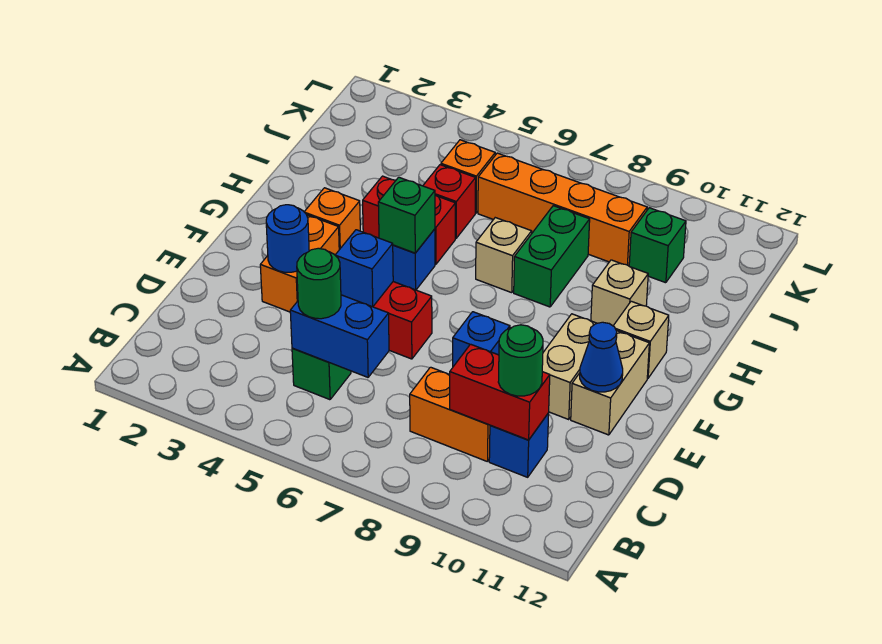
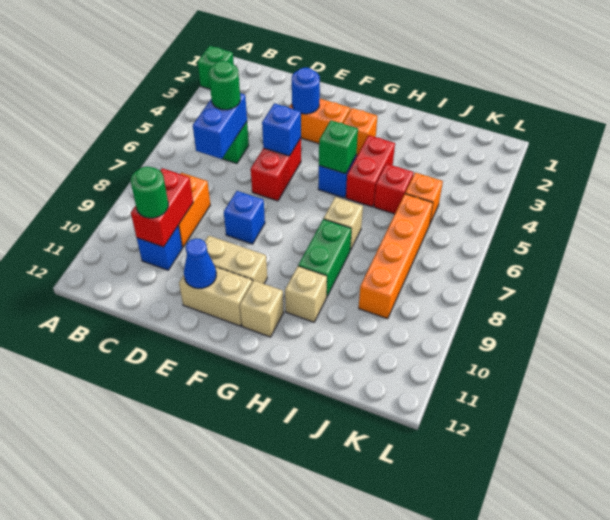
green 1x2 brick [514,206,590,307] -> green 1x2 brick turned to [298,219,351,297]
green 1x1 brick [629,208,686,283] -> green 1x1 brick moved to [198,46,234,89]

